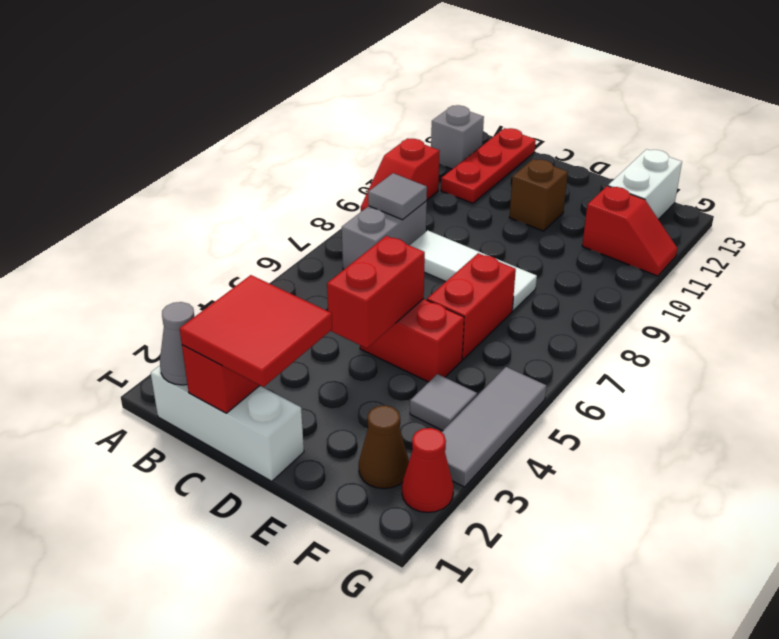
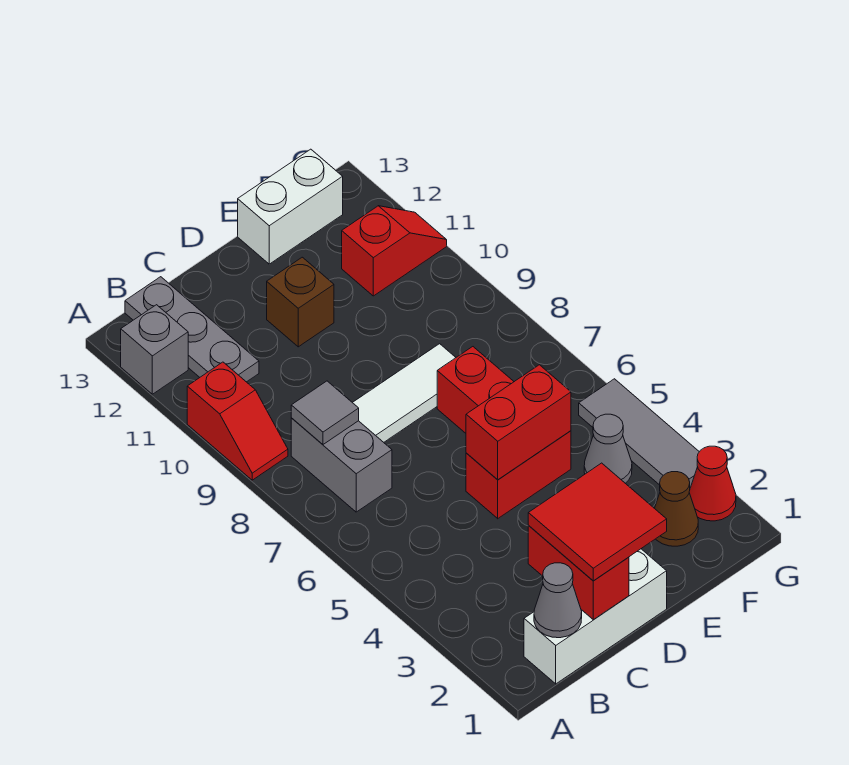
red 1x3 plate [441,128,536,203] -> grey 1x3 plate [125,277,259,382]
red 1x2 brick [327,236,425,348] -> red 1x2 brick turned to [466,365,571,480]
grey 1x1 tile [410,374,477,431] -> grey 1x1 cone [584,414,632,483]
white 1x2 brick [608,149,682,220] -> white 1x2 brick turned to [238,149,343,264]

